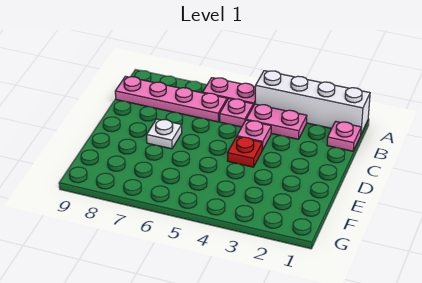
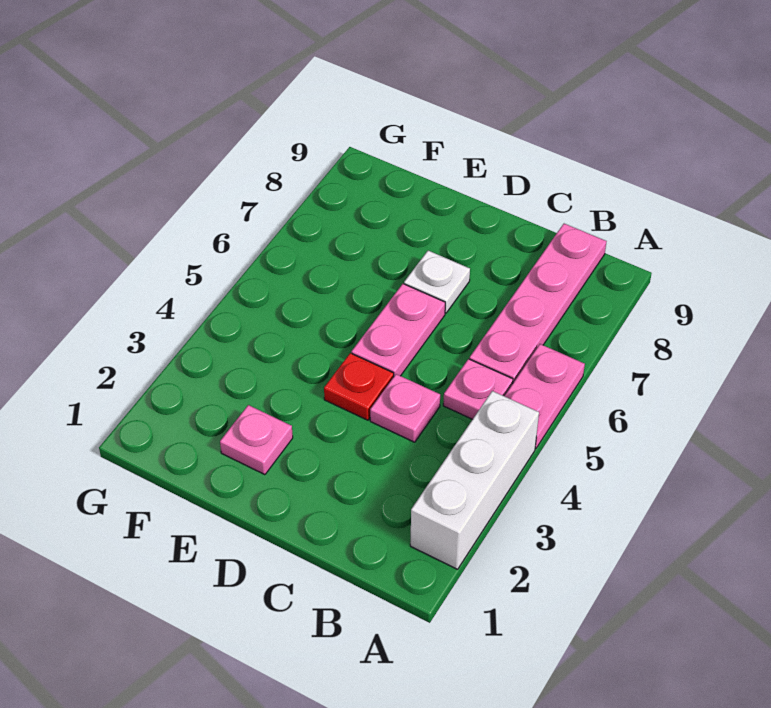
white 1x4 brick [255,71,370,134] -> white 1x3 brick [410,391,539,569]
pink 1x1 plate [327,121,361,151] -> pink 1x1 plate moved to [220,405,293,475]
pink 1x2 plate [246,104,307,139] -> pink 1x2 plate moved to [351,284,445,376]

